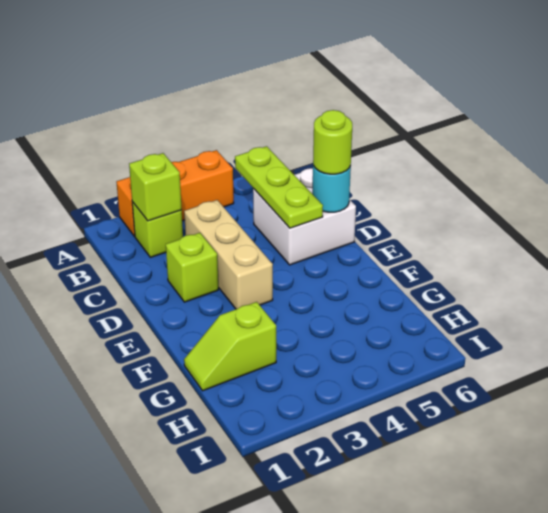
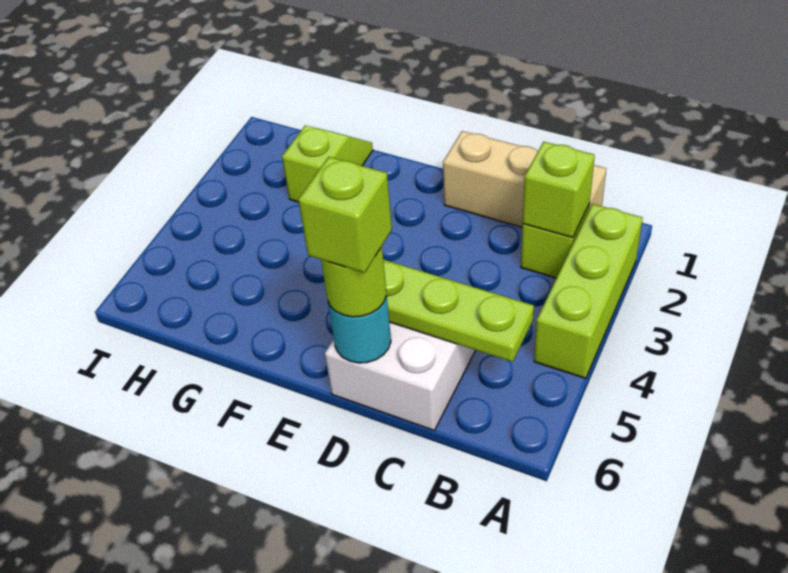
orange 1x3 brick [116,150,234,236] -> lime 1x3 brick [534,204,643,378]
tan 1x3 brick [184,200,273,309] -> tan 1x3 brick moved to [443,131,606,227]
lime 1x1 brick [166,233,218,302] -> lime 1x1 brick moved to [298,157,392,273]

